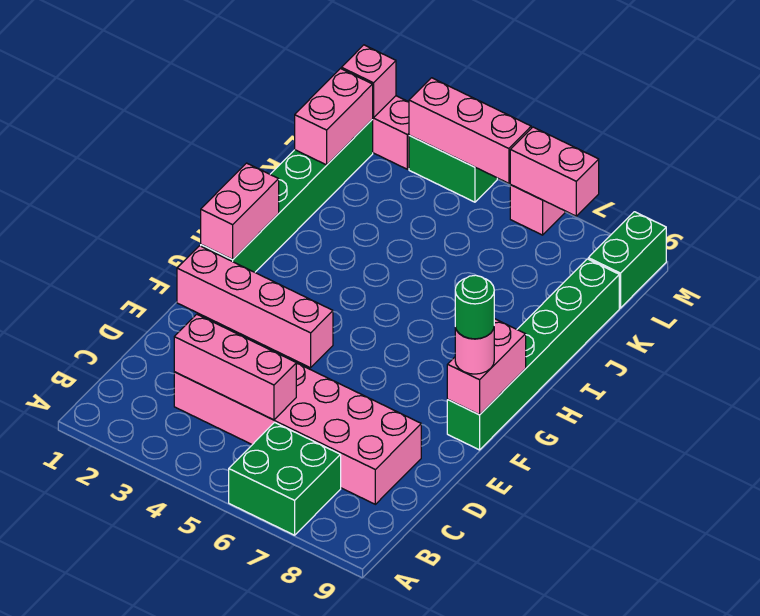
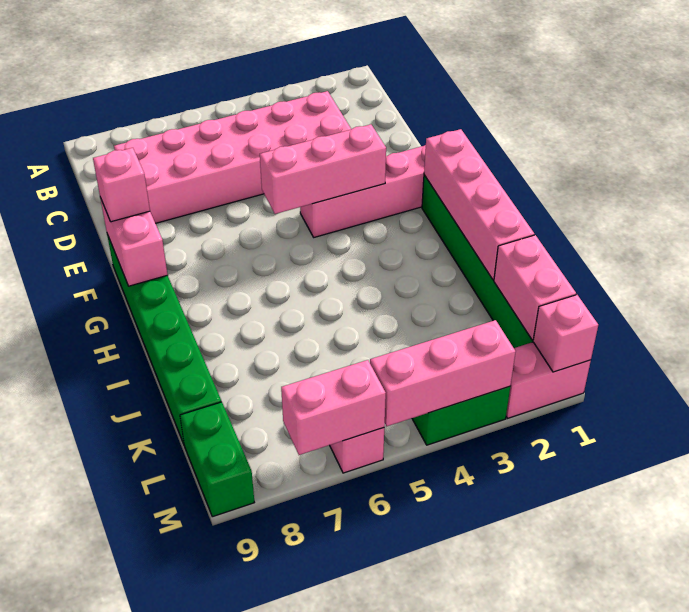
green 2x2 brick [229,422,341,535] -> none
pink 1x3 brick [174,314,296,420] -> pink 1x3 brick moved to [260,124,386,214]
pink 1x1 round brick [455,327,494,374] -> pink 1x1 brick [93,148,150,222]
green 1x1 round brick [455,275,494,339] -> none
pink 1x2 brick [201,163,279,260] -> pink 1x4 brick [424,129,534,280]

